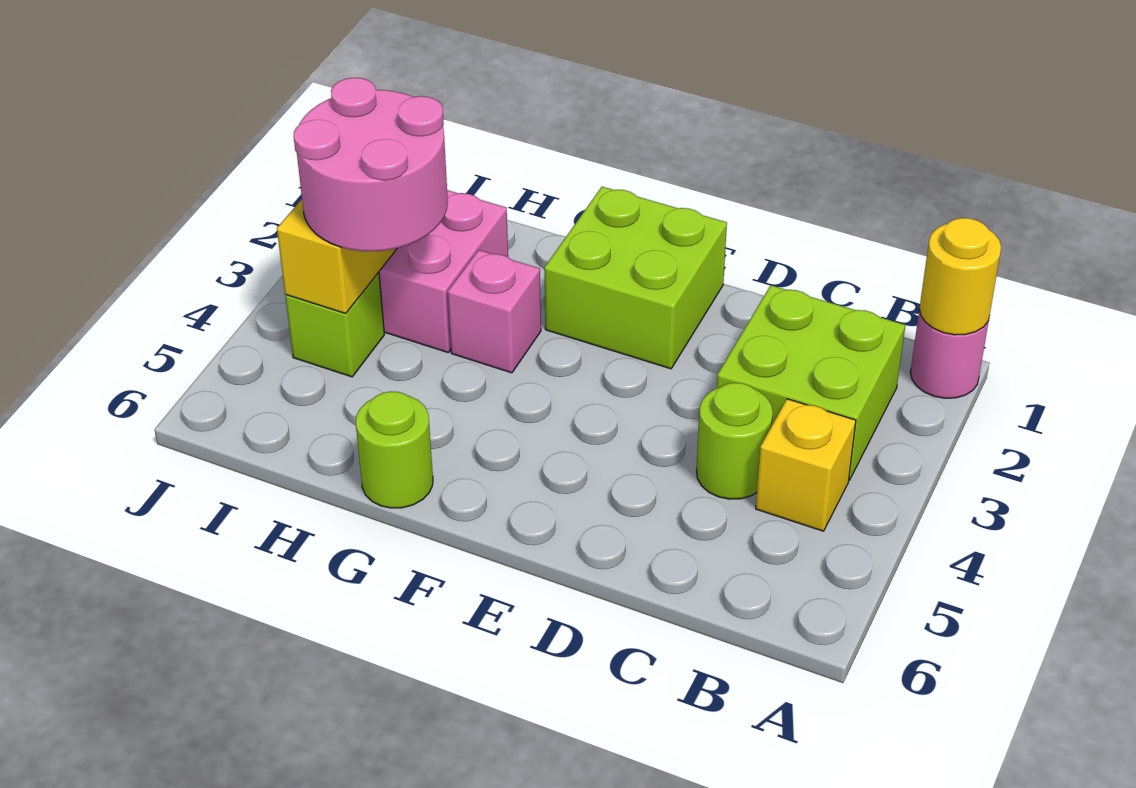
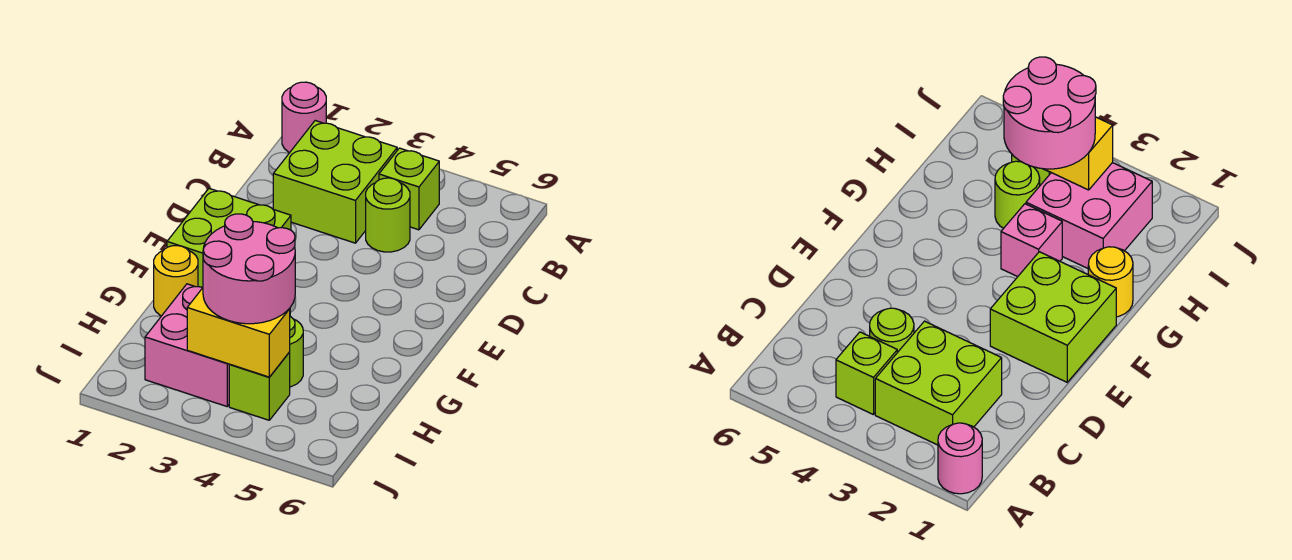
yellow 1x1 round brick [919,218,1001,335] -> yellow 1x1 round brick moved to [154,246,198,316]
yellow 1x1 brick [756,399,856,531] -> lime 1x1 brick [379,148,439,230]
lime 1x1 round brick [356,391,433,508] -> lime 1x1 round brick moved to [290,317,303,387]

